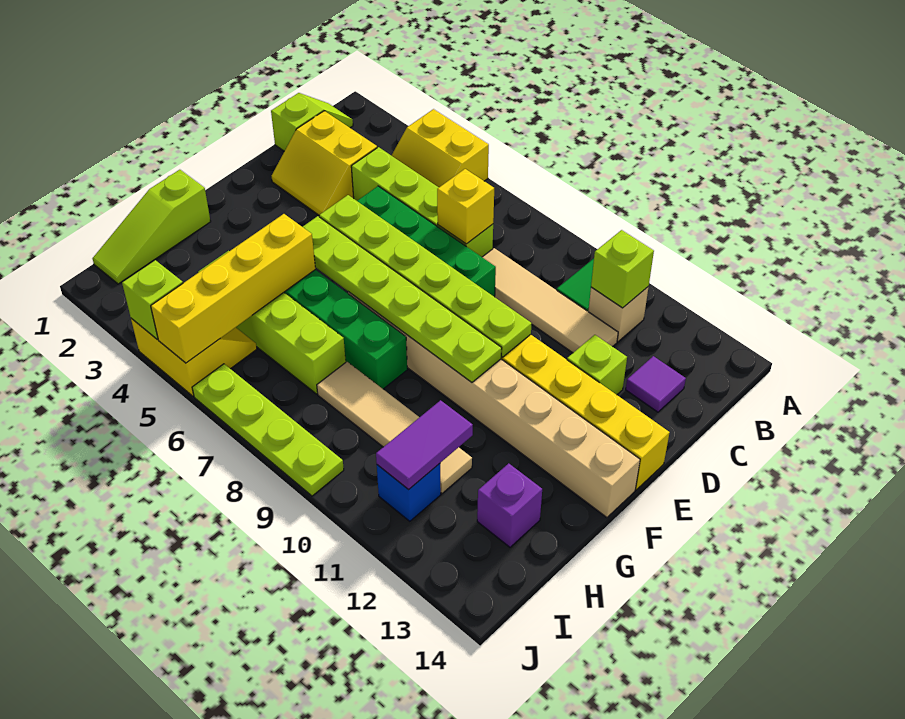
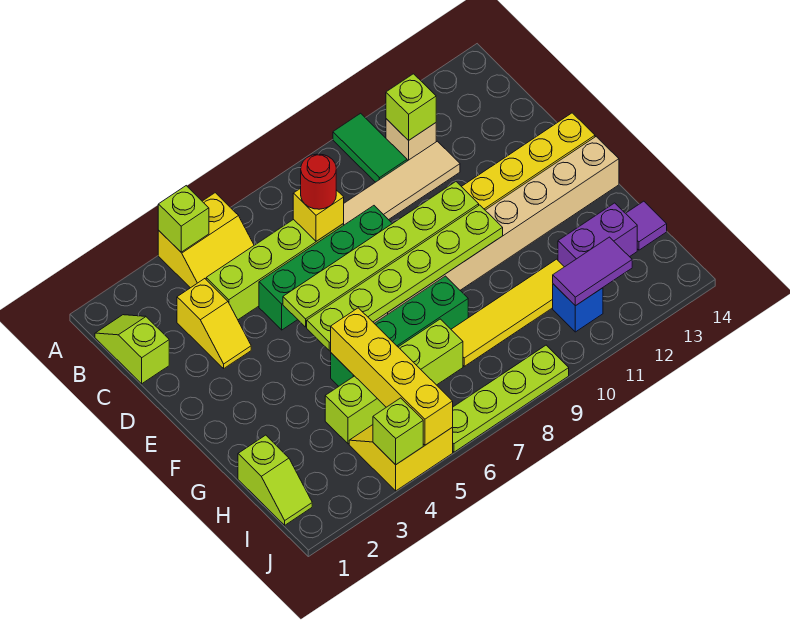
yellow 2x2 slope [272,111,377,215] -> yellow 1x2 slope [177,279,251,368]
none -> red 1x1 round brick [301,154,336,209]
purple 1x1 tile [626,356,686,412] -> purple 1x1 tile moved to [626,201,667,250]
lime 1x1 brick [567,335,627,395] -> lime 1x1 brick moved to [158,186,209,252]
lime 1x3 slope [93,170,211,284] -> lime 1x2 slope [238,435,312,525]
tan 1x4 tile [317,362,472,493] -> yellow 1x4 tile [451,259,564,366]
purple 1x2 tile [376,400,473,490] -> purple 1x2 tile turned to [553,237,632,306]
purple 1x1 brick [477,463,542,547] -> purple 1x2 brick [558,203,637,267]

